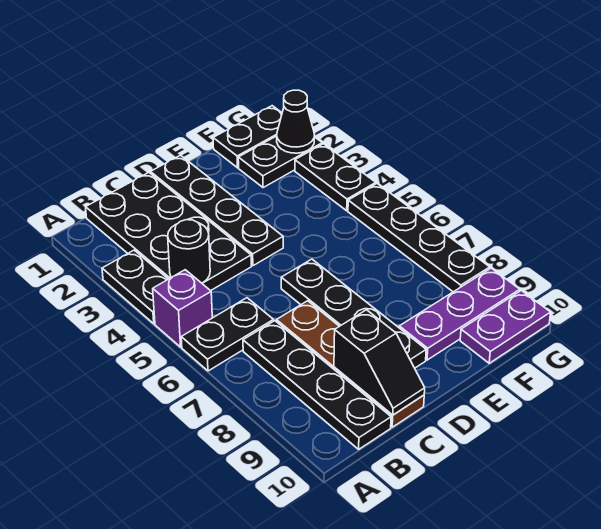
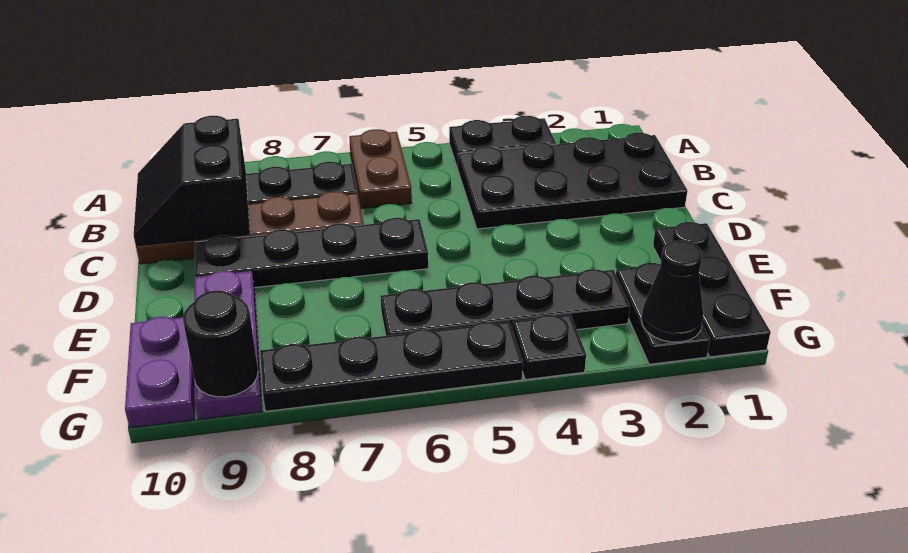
purple 1x1 brick [153,270,212,347] -> none
black 1x2 plate [181,298,274,371] -> brown 1x2 plate [349,129,412,209]
black 1x1 round brick [168,220,210,283] -> black 1x1 round brick moved to [183,291,258,397]
black 1x2 slope [334,310,425,415] -> black 2x2 slope [134,116,250,246]
black 1x4 plate [151,155,283,266] -> black 1x4 plate moved to [381,269,630,336]
black 1x2 plate [213,106,282,168] -> black 1x3 plate [653,222,771,357]
black 1x2 plate [295,144,376,211] -> black 1x1 plate [513,314,586,380]

